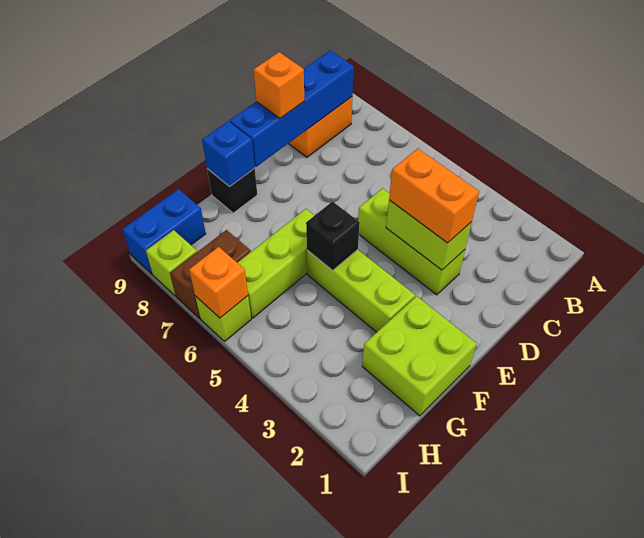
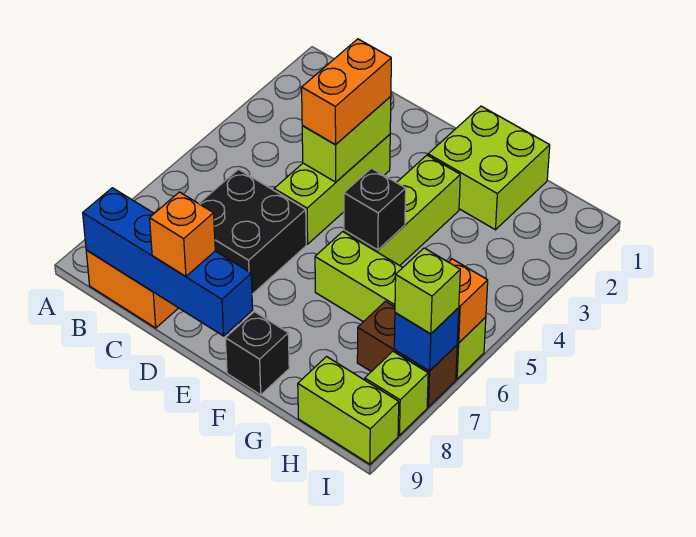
none -> black 2x2 brick [199,169,306,294]
blue 1x1 brick [202,121,255,187] -> blue 1x1 brick moved to [394,308,459,371]
blue 1x2 brick [122,189,206,274] -> lime 1x2 brick [298,357,399,464]
none -> lime 1x1 brick [395,248,460,334]

